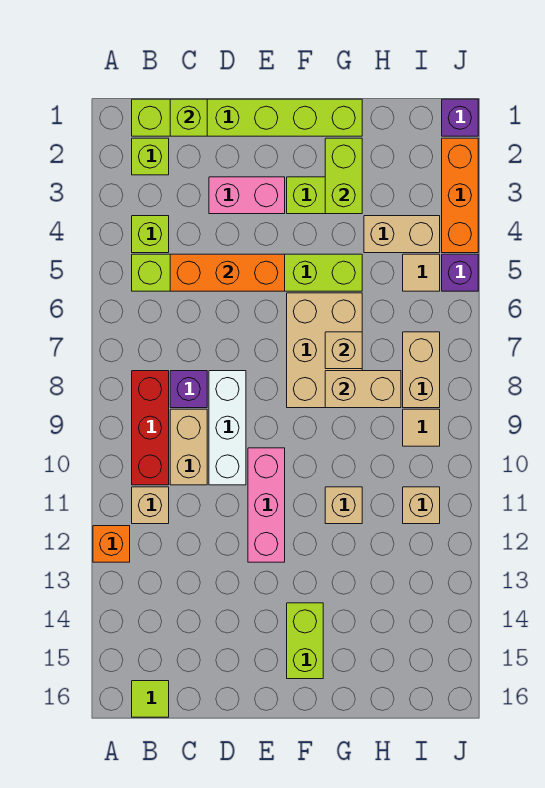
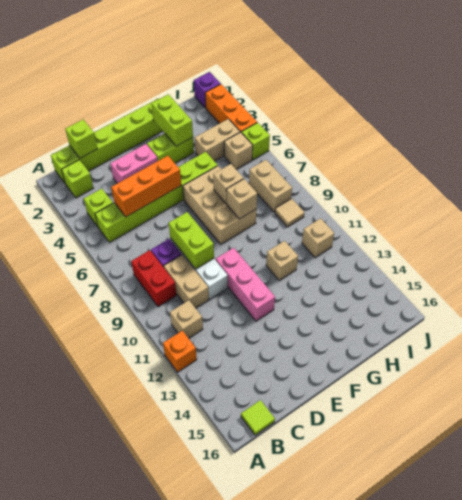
red 1x3 brick [132,371,169,485] -> red 1x2 brick [131,250,177,307]
lime 1x2 brick [287,603,323,679] -> lime 1x2 brick moved to [169,212,214,269]
tan 1x2 brick [325,371,401,408] -> tan 1x1 brick [226,179,257,219]
tan 1x1 tile [403,254,440,291] -> tan 1x1 brick [224,132,253,170]
purple 1x1 brick [442,254,478,291] -> lime 1x1 brick [242,123,270,160]

